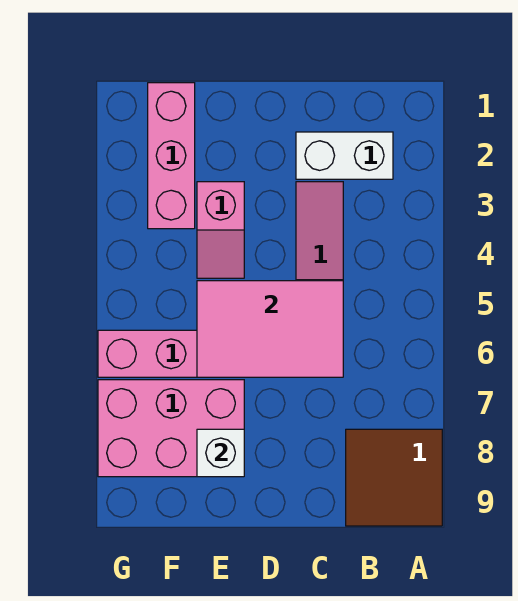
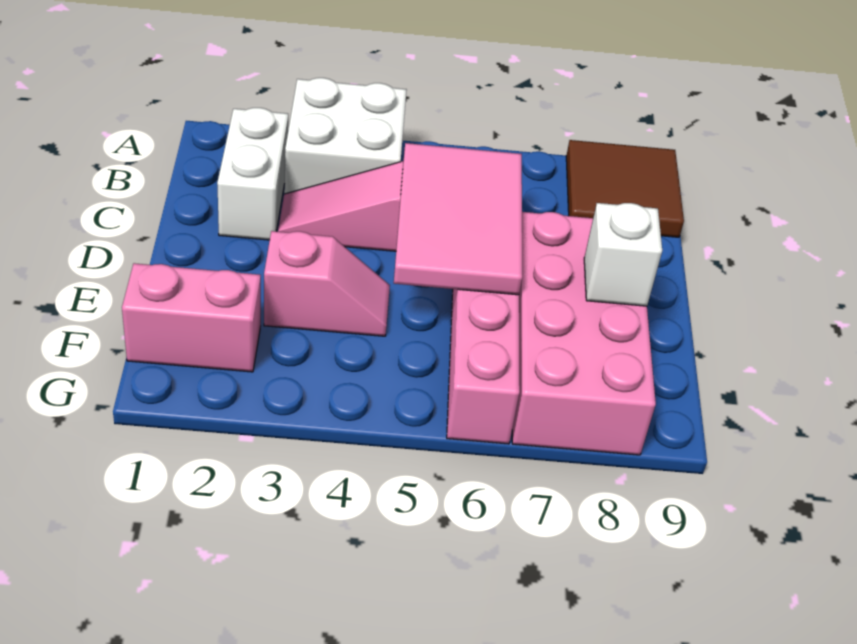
none -> white 2x2 brick [284,78,407,194]
pink 2x3 brick [98,380,244,477] -> pink 2x4 brick [512,212,656,455]
pink 1x3 brick [148,83,195,229] -> pink 1x2 brick [122,263,261,372]

